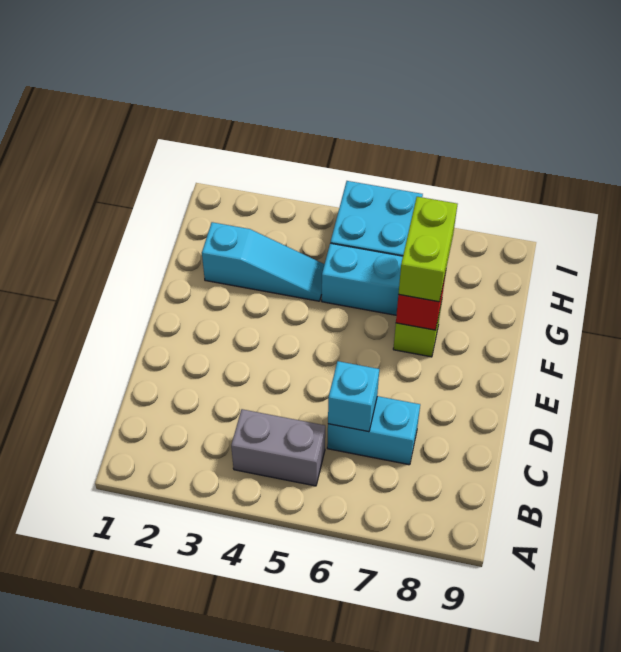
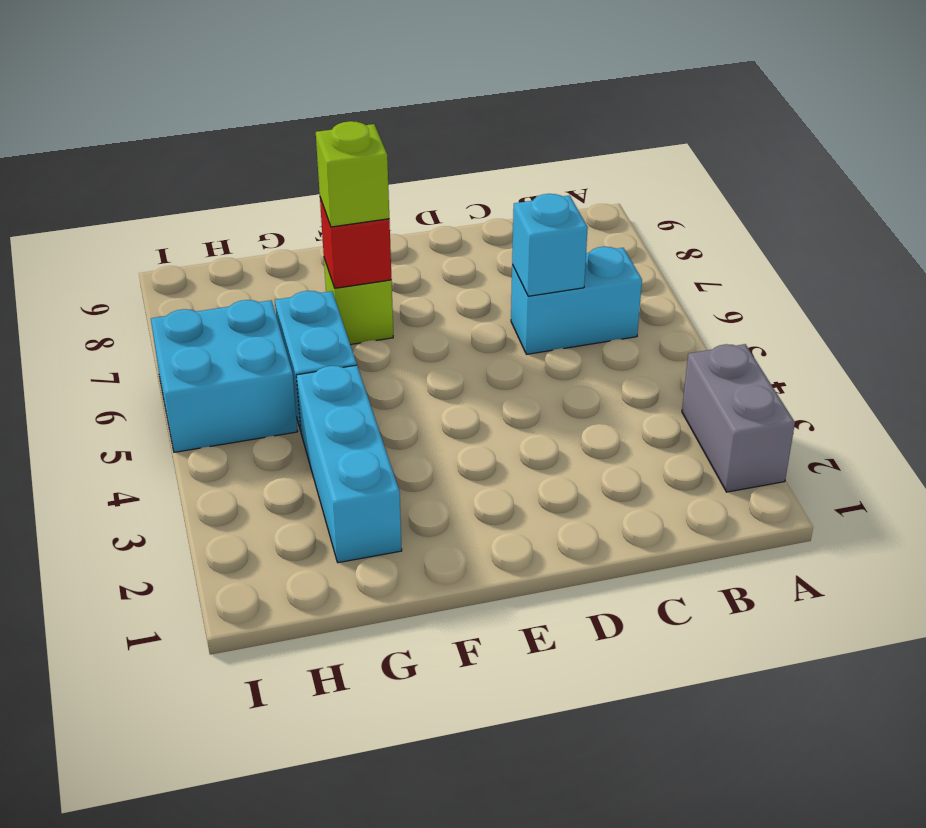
grey 1x2 brick [231,409,325,486] -> grey 1x2 brick moved to [682,344,795,492]
cyan 1x2 brick [327,396,420,465] -> cyan 1x2 brick turned to [511,247,642,354]
lime 1x2 brick [399,197,457,302] -> lime 1x1 brick [316,121,389,227]
cyan 1x3 slope [202,222,325,301] -> cyan 1x3 brick [296,365,402,563]

